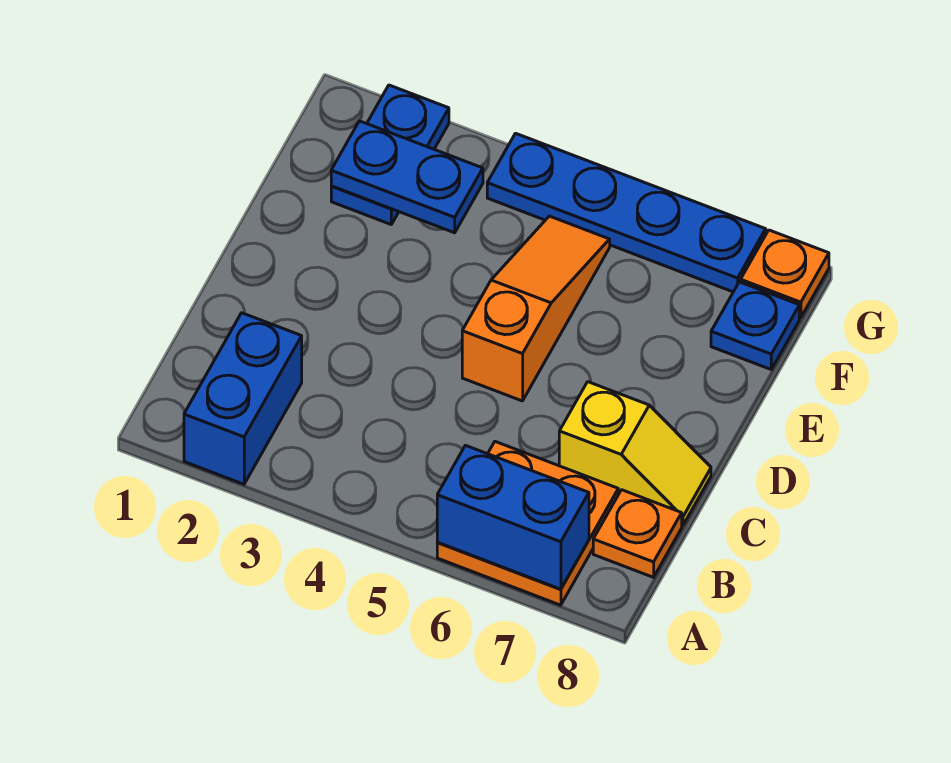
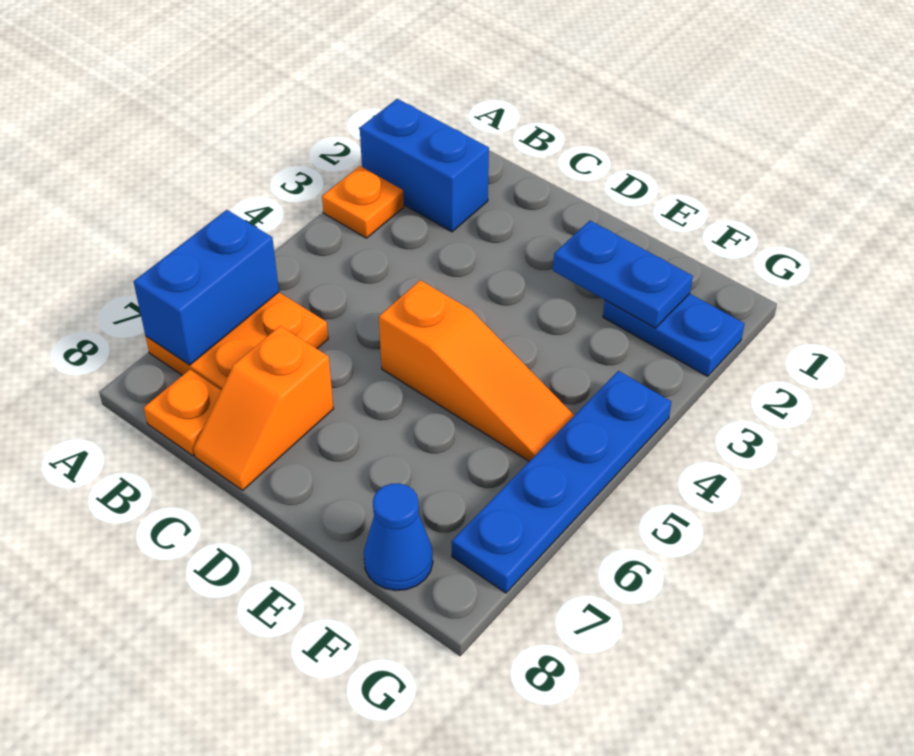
yellow 1x2 slope [559,382,711,525] -> orange 1x2 slope [194,326,334,490]
blue 1x2 plate [331,121,483,233] -> blue 1x2 plate turned to [553,221,693,328]
blue 1x1 plate [711,282,799,369] -> blue 1x1 cone [364,483,433,590]
orange 1x1 plate [741,230,829,318] -> orange 1x1 plate moved to [322,166,404,238]

